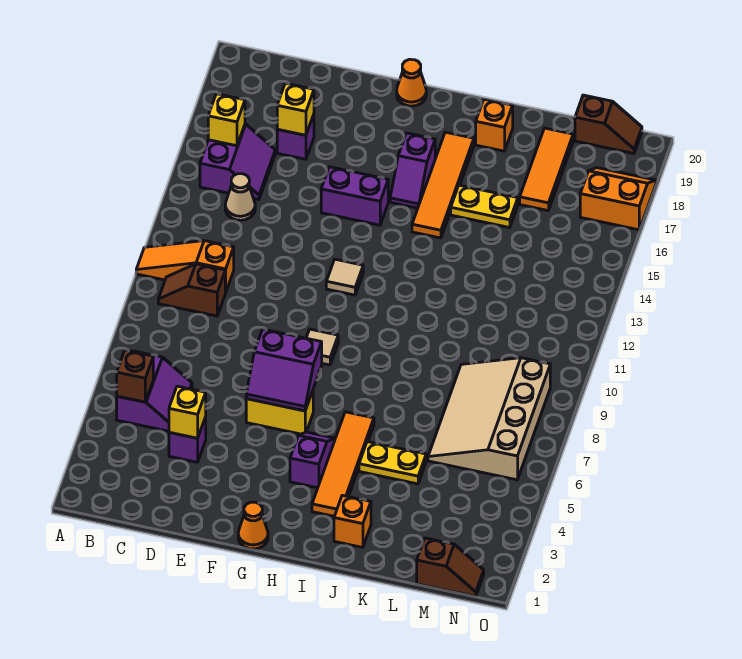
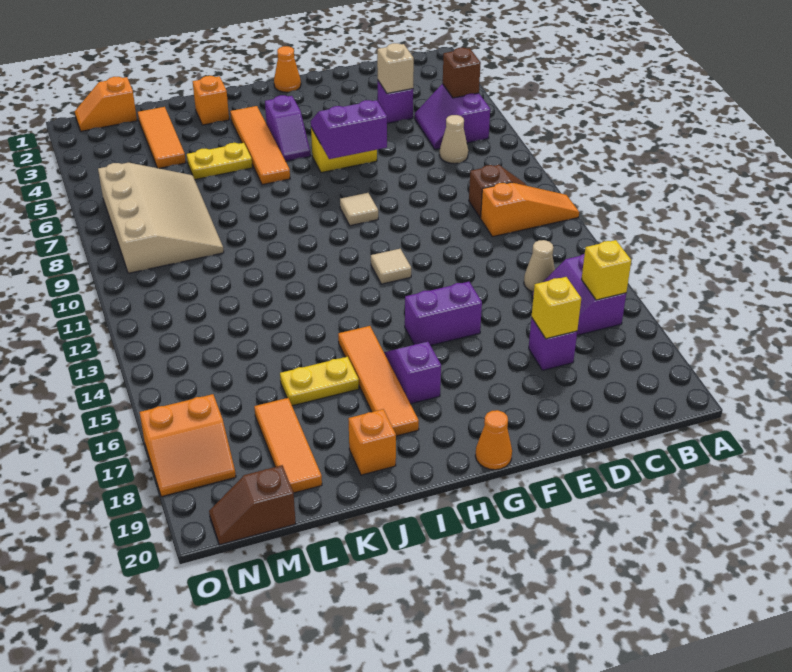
none -> tan 1x1 cone [440,115,468,164]
yellow 1x1 brick [169,386,206,438] -> tan 1x1 brick [377,43,414,93]
none -> orange 1x3 tile [138,107,186,168]
brown 1x2 slope [417,538,484,596] -> orange 1x2 slope [75,77,137,131]

